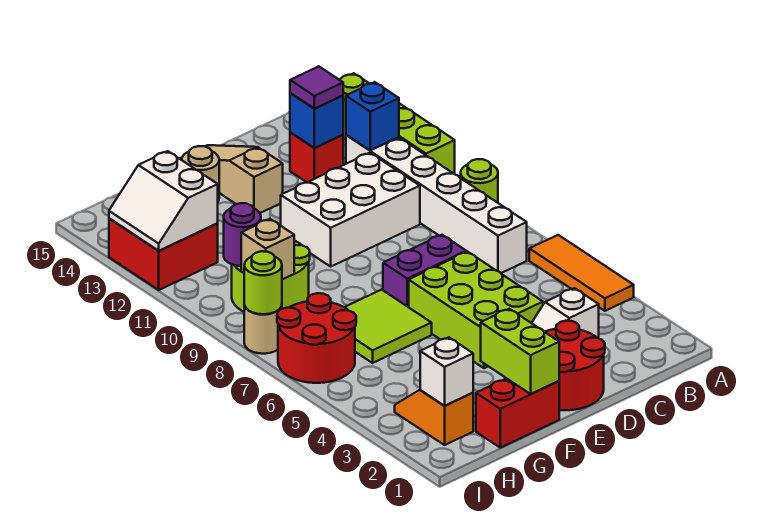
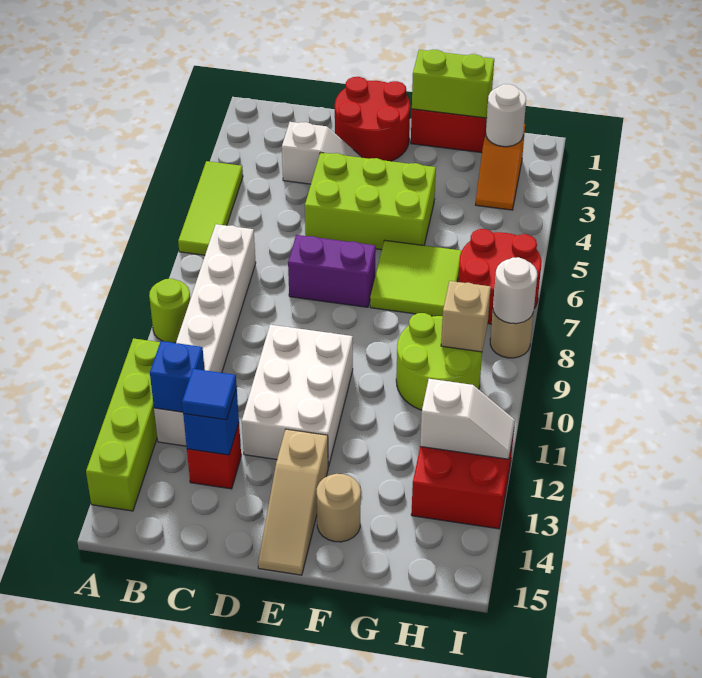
orange 1x3 tile [529,235,634,311] -> lime 1x3 tile [178,161,243,255]
white 2x3 brick [281,153,420,266] -> white 2x3 brick turned to [242,325,353,467]
purple 1x1 tile [290,66,343,109] -> blue 1x1 tile [182,369,237,420]
lime 2x3 brick [409,252,543,368] -> lime 2x3 brick turned to [305,152,436,250]
lime 1x2 brick [481,309,559,394] -> lime 1x2 brick turned to [412,50,494,118]
white 1x1 brick [420,338,473,406] -> white 1x1 round brick [486,84,526,147]
purple 1x1 round brick [224,203,261,266] -> none
white 2x2 slope [109,151,218,251] -> white 1x2 slope [420,379,515,459]
lime 1x1 round brick [244,251,282,314] -> white 1x1 round brick [493,257,537,324]

